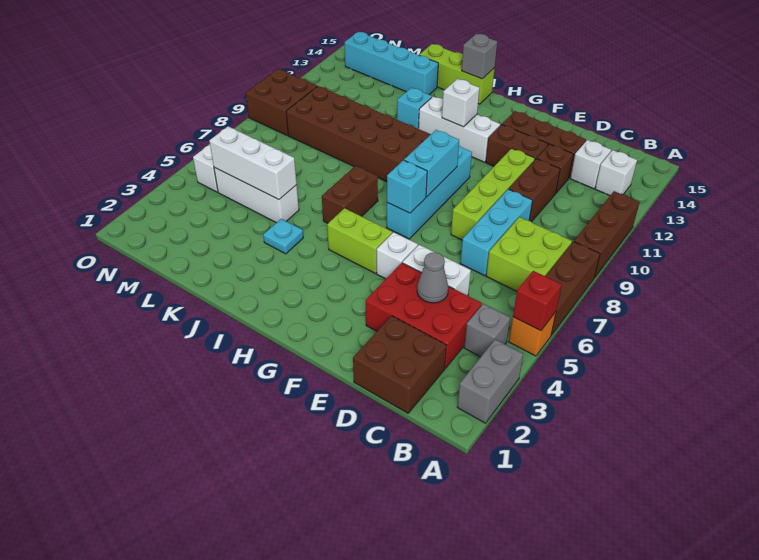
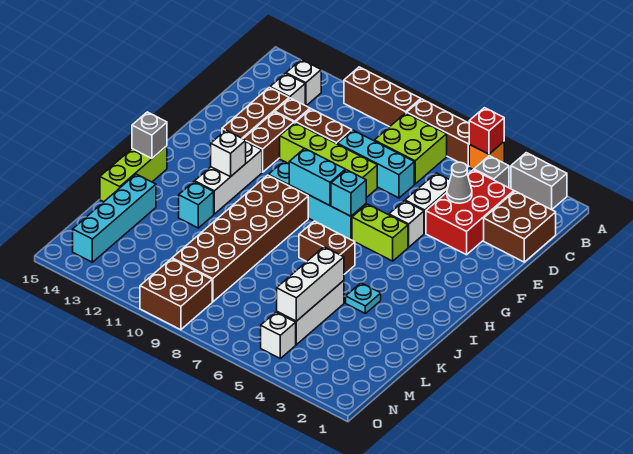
lime 1x2 brick [327,208,392,274] -> lime 1x2 brick turned to [352,204,408,261]

